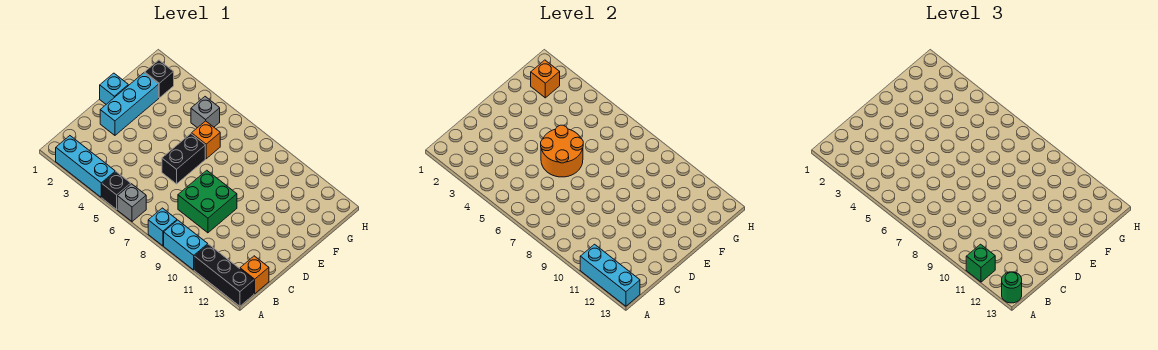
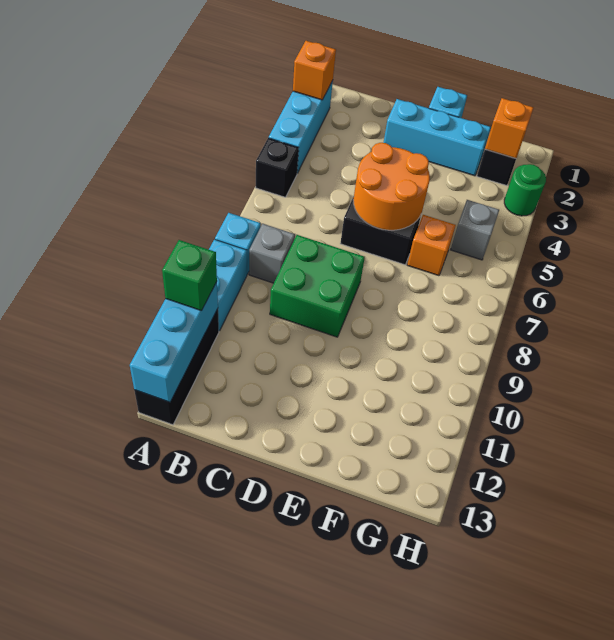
grey 1x1 brick [117,184,146,222] -> grey 1x1 brick moved to [249,224,295,283]
green 1x1 round brick [1002,272,1022,303] -> green 1x1 round brick moved to [504,164,546,216]
orange 1x1 brick [240,256,269,294] -> orange 1x1 brick moved to [293,41,336,100]

